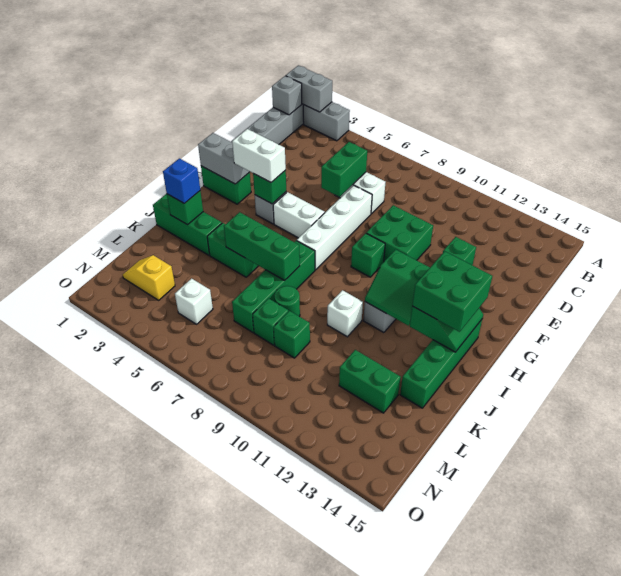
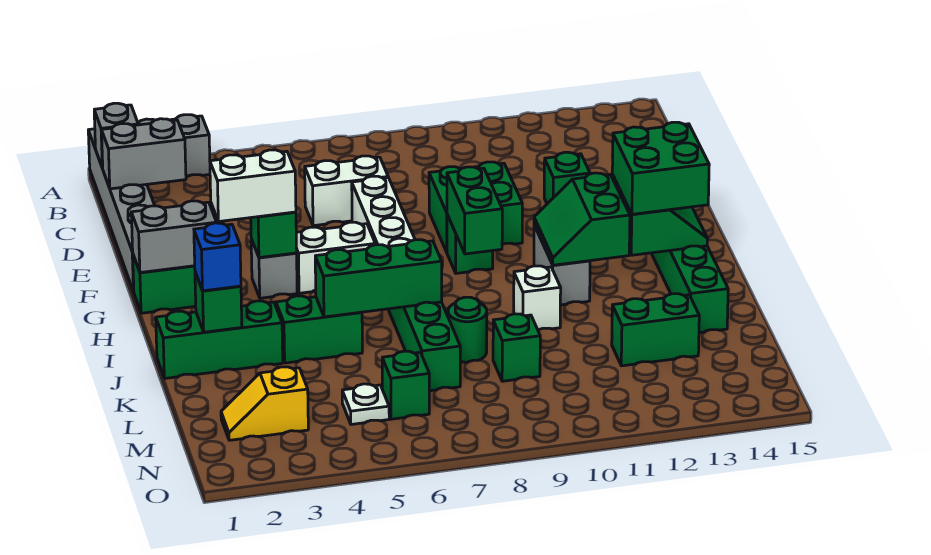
grey 1x2 brick [286,65,332,112] -> grey 1x2 brick moved to [101,119,186,189]
green 1x2 brick [321,142,367,197] -> green 1x2 brick moved to [447,167,502,254]
green 2x2 slope [365,249,430,326] -> green 2x2 slope turned to [534,173,630,265]
green 1x1 brick [253,298,288,345] -> green 1x1 brick moved to [382,351,429,419]
white 1x1 brick [175,279,213,324] -> white 1x1 plate [342,384,389,424]

